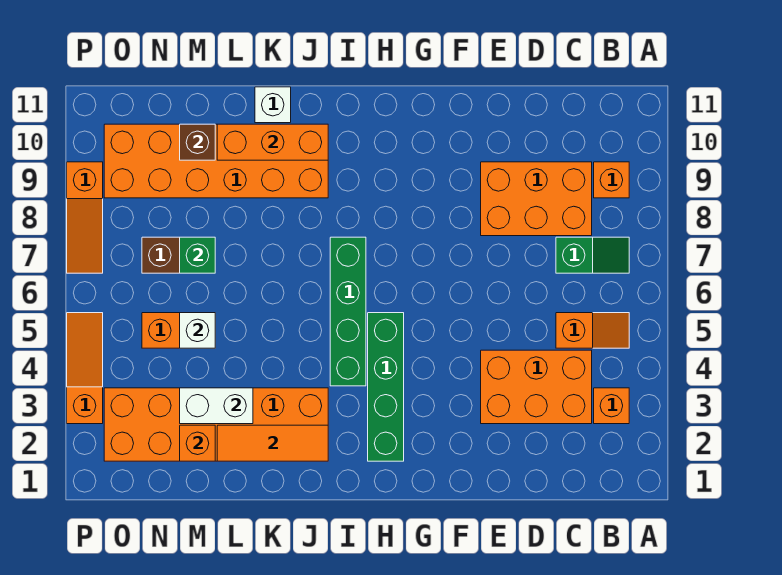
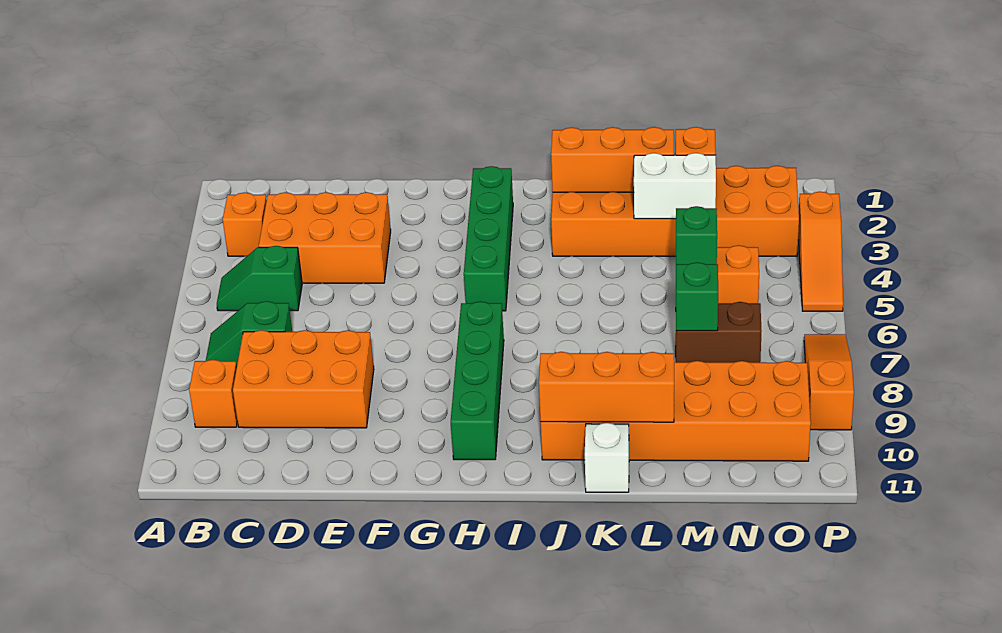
orange 1x2 slope [556,313,629,348] -> green 1x2 slope [217,246,302,311]
green 1x4 brick [330,237,366,386] -> green 1x4 brick moved to [451,301,504,460]
orange 1x3 tile [217,425,328,461] -> orange 1x3 brick [551,127,674,192]
white 1x1 brick [180,313,215,348] -> green 1x1 brick [676,206,717,264]
brown 1x1 brick [180,124,215,160] -> none

